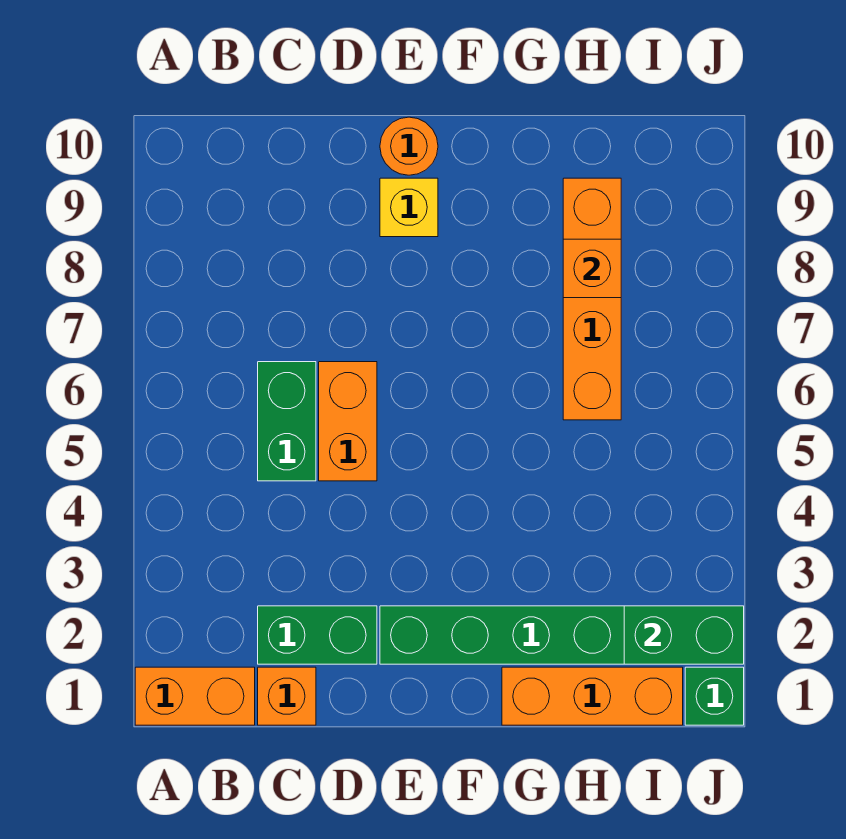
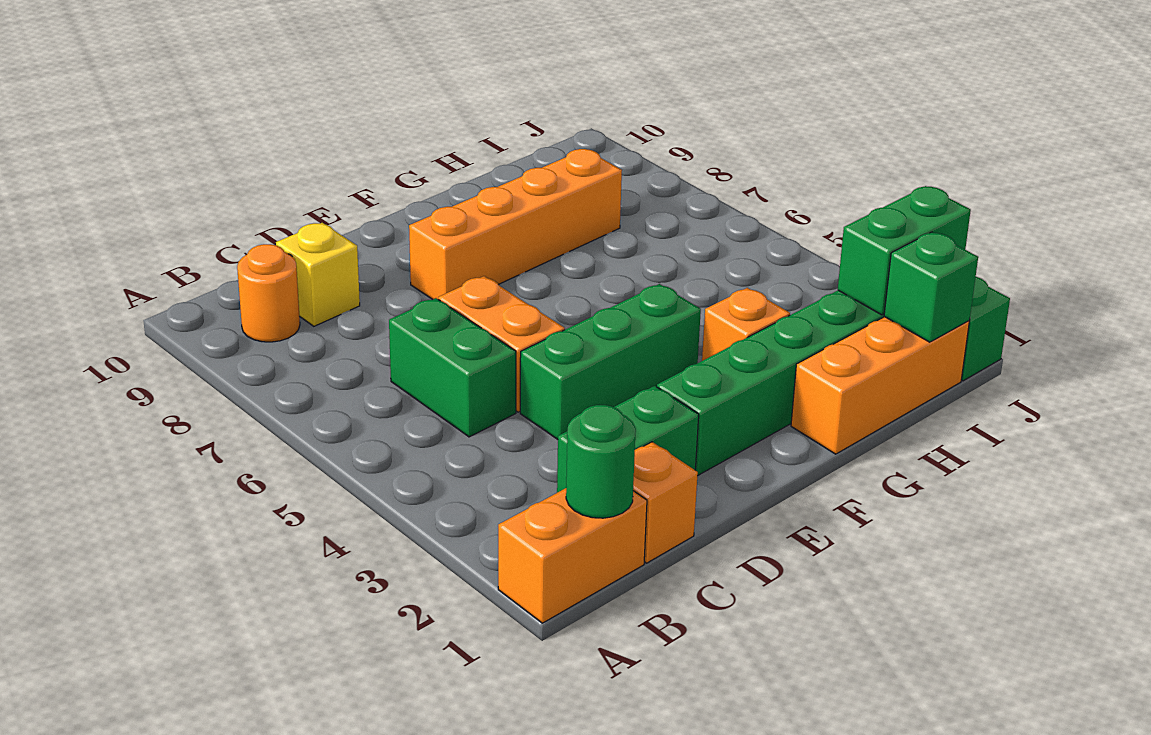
none -> green 1x1 round brick [566,405,636,518]
none -> green 1x3 brick [520,284,701,439]
yellow 1x1 brick [380,178,438,237] -> yellow 1x1 brick moved to [276,223,360,326]
orange 1x1 round brick [380,117,438,175] -> orange 1x1 round brick moved to [237,244,300,342]
orange 1x4 brick [563,178,621,420] -> orange 1x4 brick turned to [409,149,622,300]
orange 1x1 brick [563,239,621,298] -> orange 1x1 brick moved to [702,288,790,361]
none -> green 1x1 brick [884,232,978,342]

